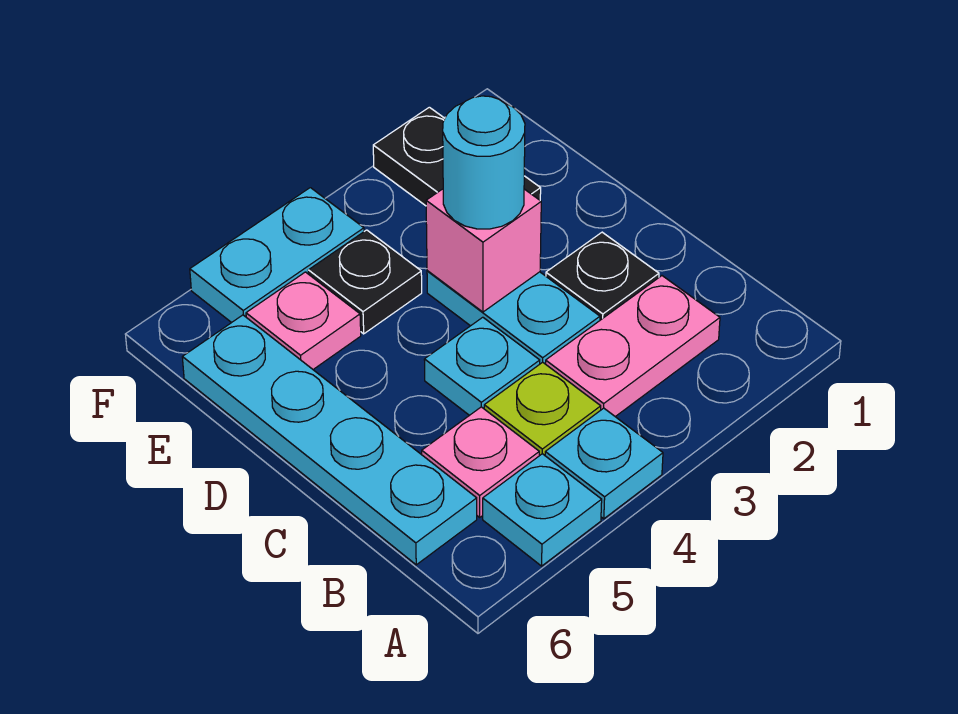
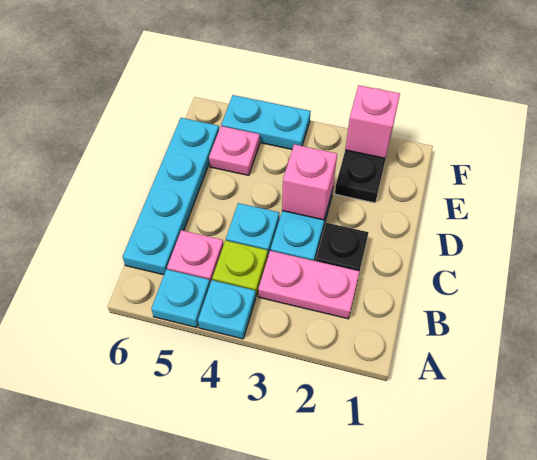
cyan 1x1 round brick [443,96,525,229] -> none
black 1x1 plate [308,230,422,334] -> none
none -> pink 1x1 brick [345,85,400,158]

